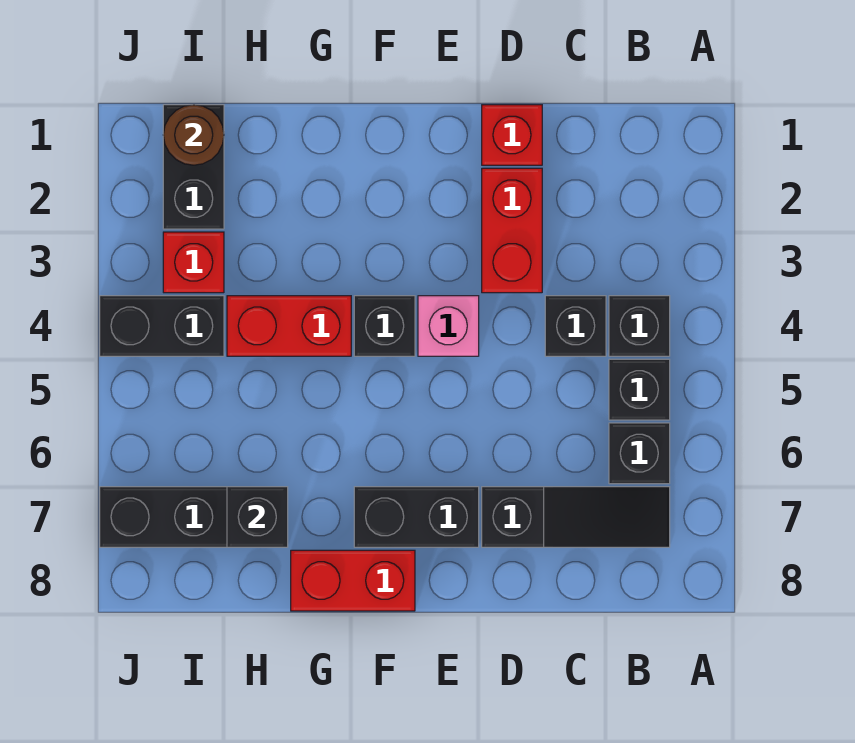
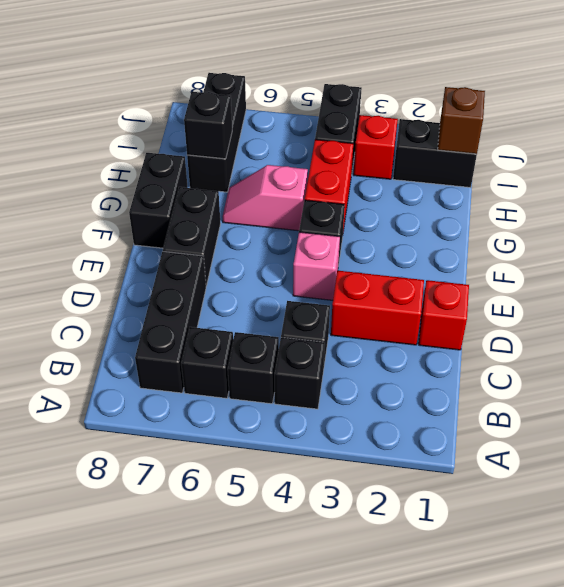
black 1x3 slope [482,487,670,547] -> black 1x3 brick [135,252,206,393]
red 1x2 brick [291,550,415,611] -> black 1x2 brick [129,153,188,248]
none -> pink 1x2 slope [223,165,308,231]
brown 1x1 round brick [163,105,224,165] -> brown 1x1 brick [438,87,485,154]

